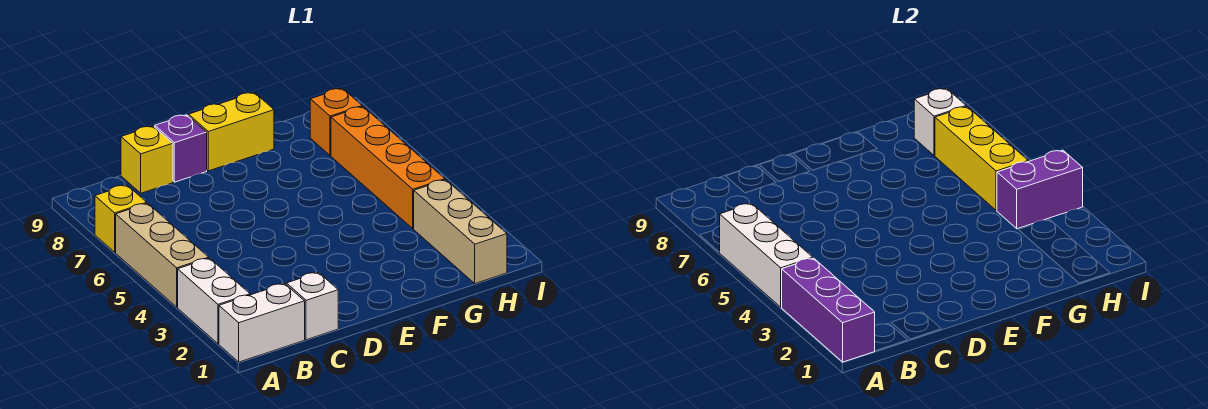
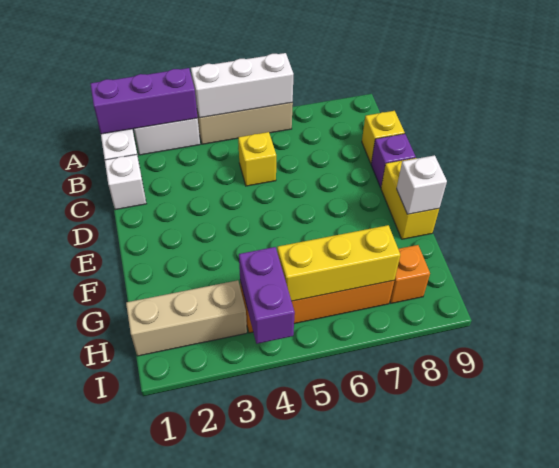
yellow 1x1 brick [95,185,147,252] -> yellow 1x1 brick moved to [238,132,276,186]
white 1x1 brick [914,88,966,156] -> white 1x1 brick moved to [397,155,447,214]

